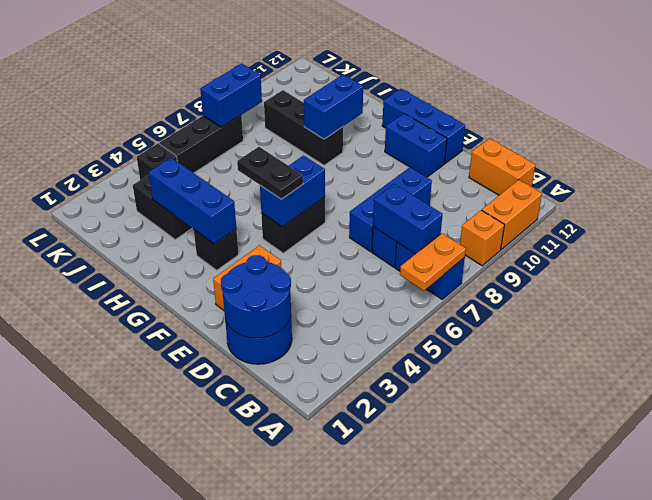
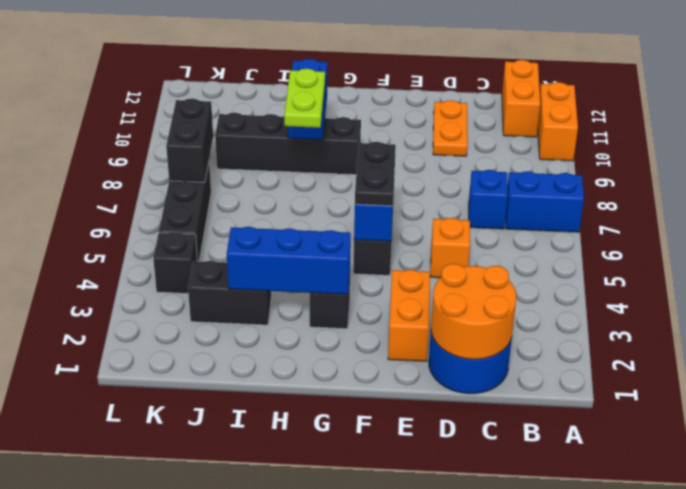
orange 1x2 plate [400,233,466,291] -> orange 1x2 plate moved to [433,100,468,156]
orange 1x1 brick [460,210,504,266] -> orange 1x1 brick moved to [430,218,470,278]
blue 1x2 brick [373,184,443,254] -> none
orange 1x2 brick [469,138,535,195] -> orange 1x2 brick turned to [502,60,540,137]
blue 2x2 round brick [221,255,291,338] -> orange 2x2 round brick [431,264,516,359]
blue 1x3 brick [349,167,432,252] -> none
blue 1x2 brick [385,114,447,177] -> none
blue 1x3 brick [382,89,465,163] -> none
black 1x2 plate [237,147,303,199] -> black 1x2 plate turned to [355,142,396,206]
none -> lime 1x2 plate [284,69,325,128]
black 1x3 brick [264,90,343,165] -> black 1x4 brick [215,113,361,175]
blue 1x2 brick [200,63,262,127] -> black 1x2 brick [166,98,213,182]

